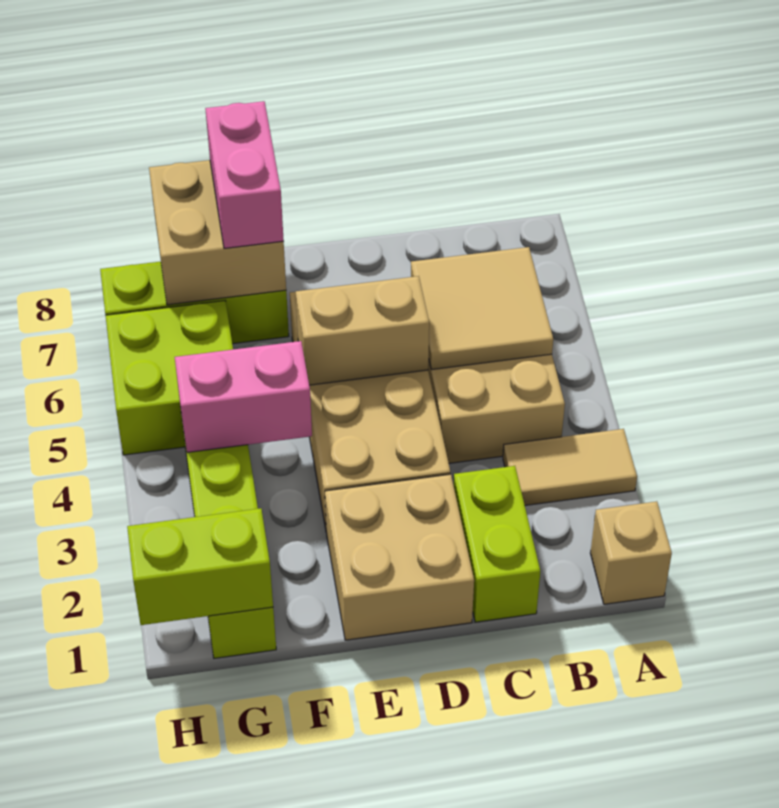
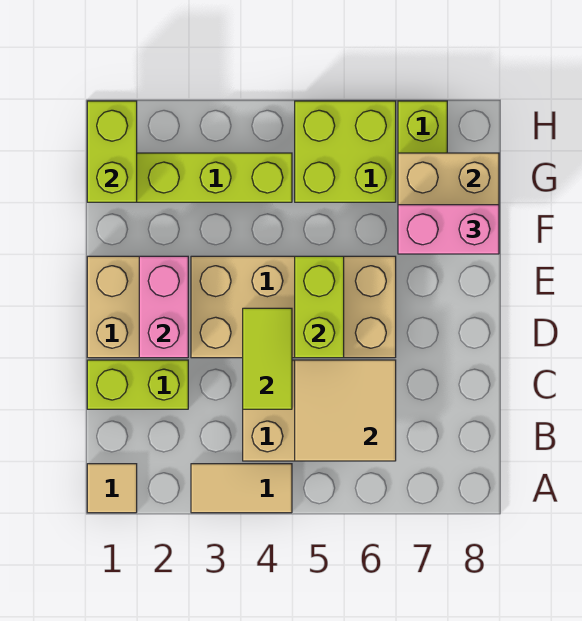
tan 1x1 brick [590,501,672,604] -> tan 1x1 tile [87,464,137,513]
tan 1x2 tile [503,429,637,506] -> tan 1x2 tile turned to [191,464,292,513]
none -> lime 1x2 tile [243,308,292,409]
tan 1x2 brick [296,276,429,385] -> lime 1x2 brick [295,256,344,358]
pink 1x2 brick [175,341,312,452] -> pink 1x2 brick moved to [139,256,188,358]

